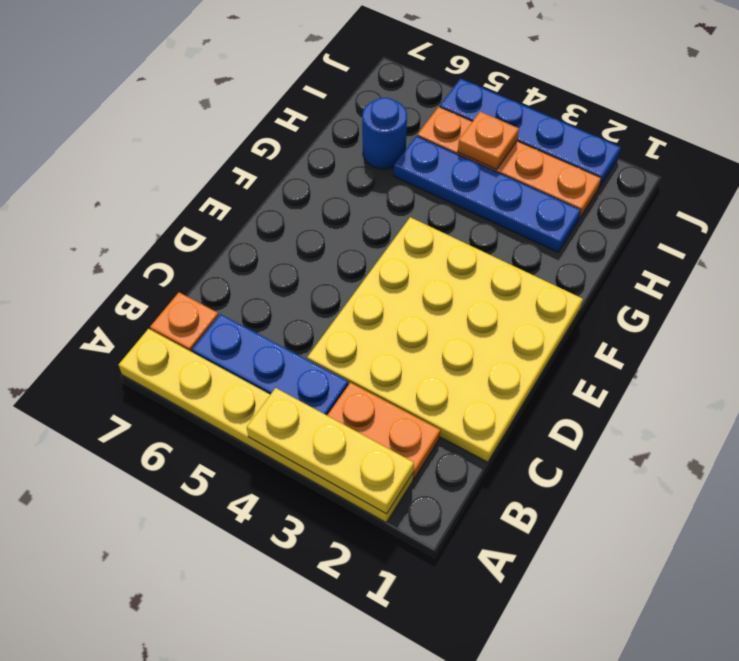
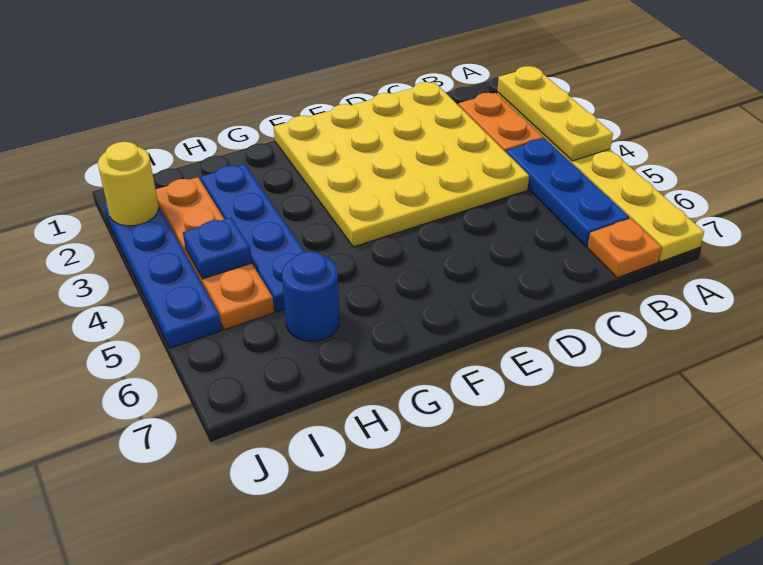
orange 1x1 plate [458,112,519,170] -> blue 1x1 plate [183,218,252,279]
none -> yellow 1x1 round brick [98,142,159,226]

